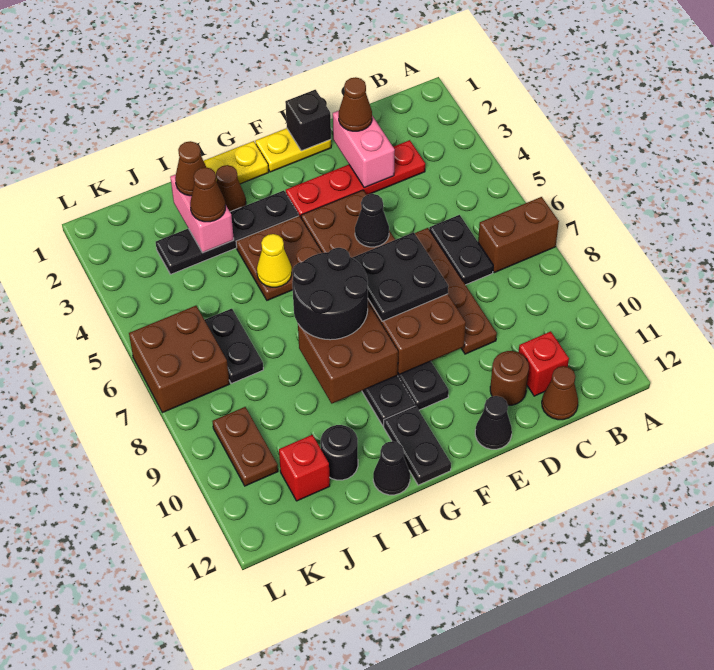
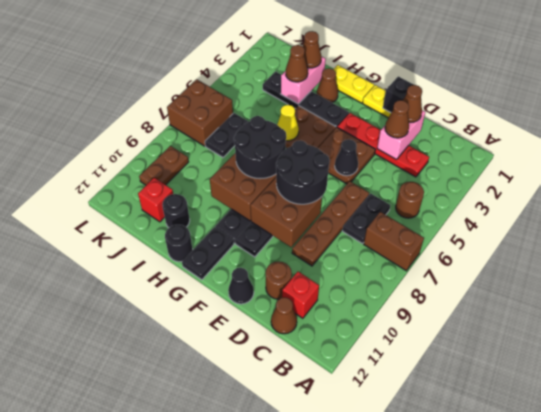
none -> brown 1x1 round brick [396,182,424,218]
none -> brown 1x1 cone [385,100,409,138]
black 2x2 plate [352,232,448,321] -> black 2x2 round brick [276,140,330,204]
black 1x1 cone [373,441,410,495] -> black 1x1 round brick [165,225,193,262]

